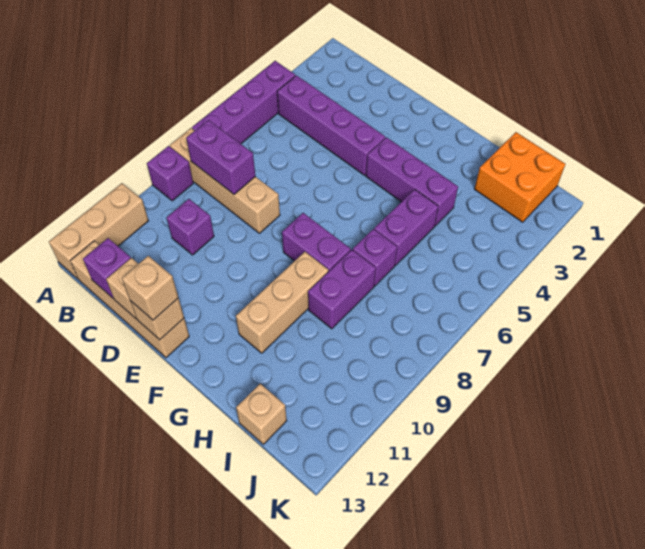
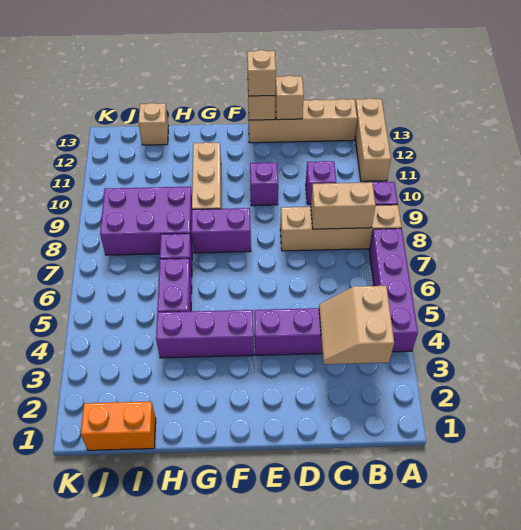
none -> tan 2x2 slope [319,286,394,364]
purple 1x2 brick [186,120,255,194] -> tan 1x2 brick [311,182,376,229]
purple 1x1 brick [83,238,131,298] -> purple 1x1 brick moved to [250,162,278,206]
purple 1x2 brick [308,250,376,329] -> purple 2x3 brick [100,187,193,255]
orange 2x2 brick [475,132,565,222] -> orange 1x2 brick [81,401,156,450]

